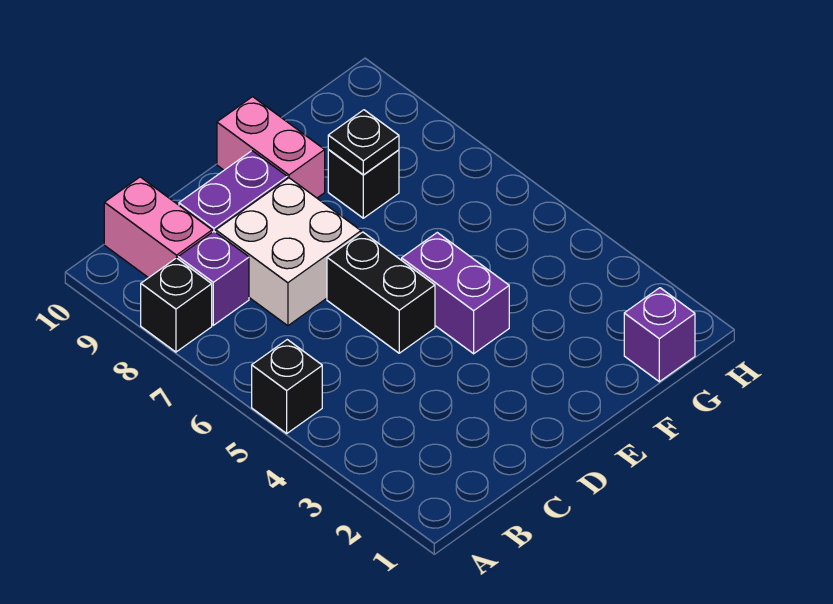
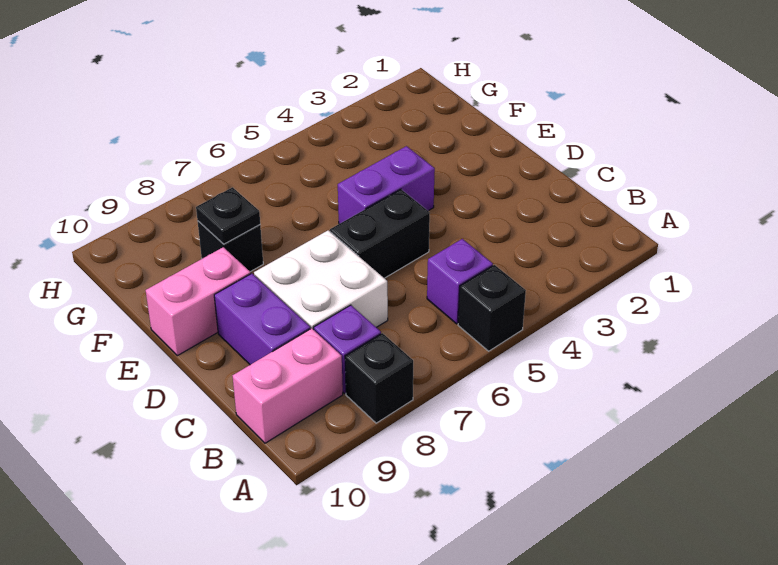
purple 1x1 brick [624,288,695,382] -> purple 1x1 brick moved to [427,239,493,324]

